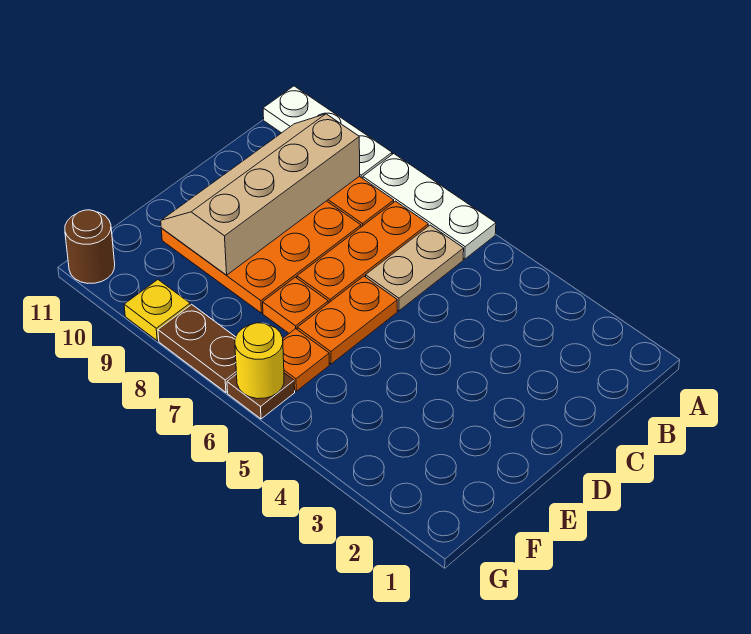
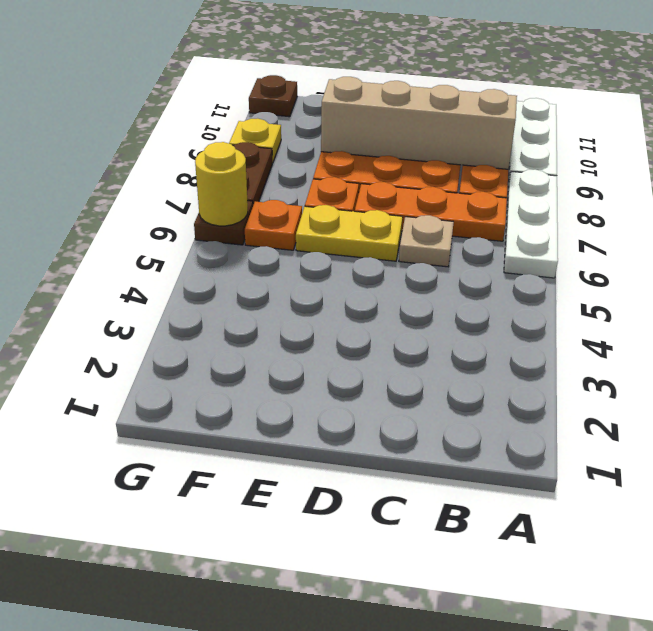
tan 1x2 plate [366,225,464,311] -> tan 1x1 plate [399,215,454,267]
orange 1x2 plate [297,276,397,364] -> yellow 1x2 plate [296,205,402,261]
brown 1x1 round brick [65,210,115,283] -> brown 1x1 plate [249,75,297,117]

